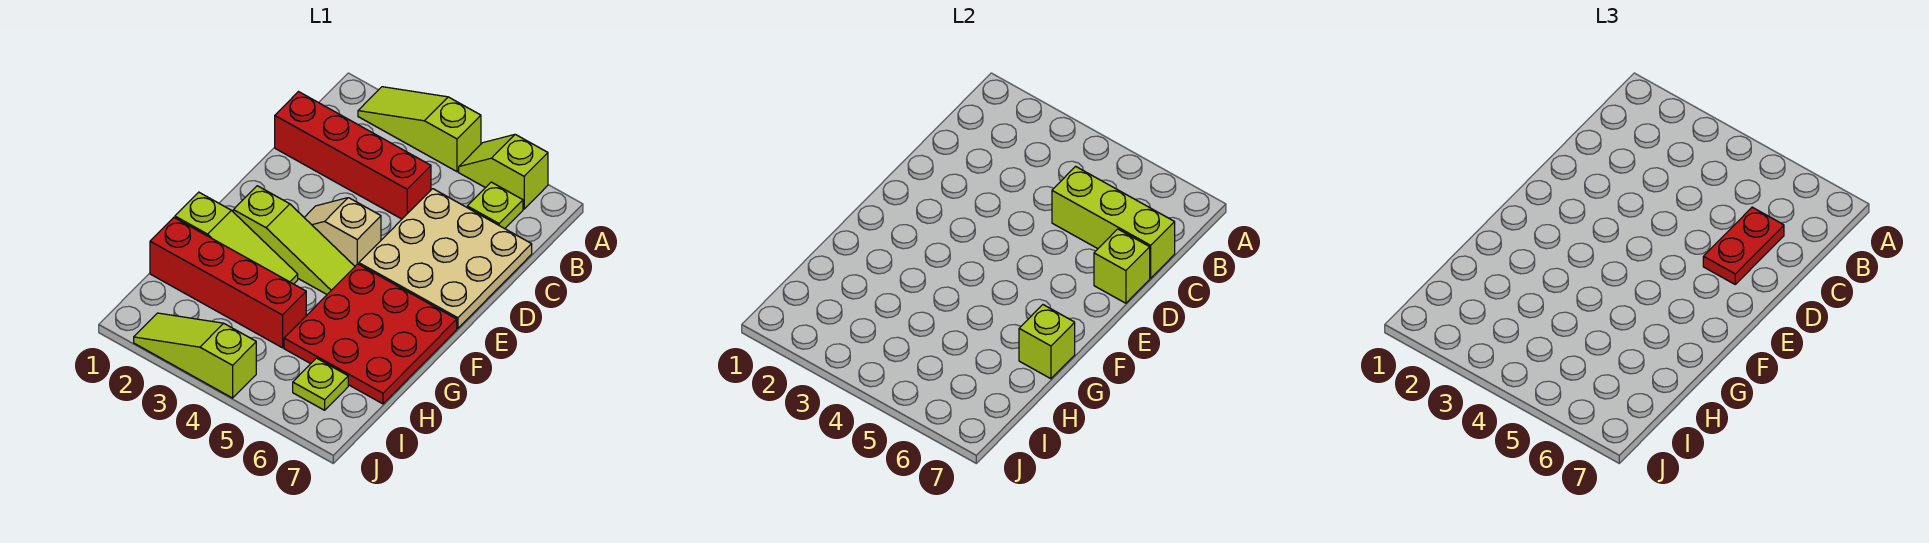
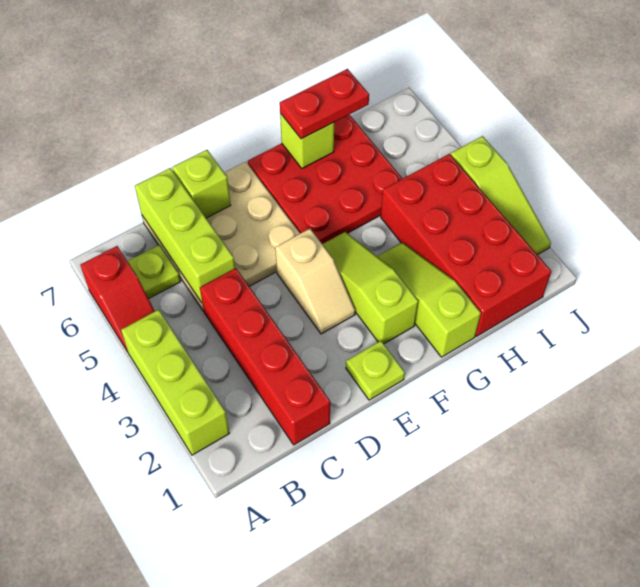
lime 1x3 slope [358,87,481,172] -> lime 1x3 brick [121,310,229,455]
lime 1x2 slope [459,134,548,209] -> red 1x2 slope [80,246,155,352]
red 1x2 plate [1703,207,1784,284] -> red 1x2 plate moved to [280,69,369,139]
red 1x4 brick [150,218,306,348] -> red 2x4 brick [381,154,551,336]
lime 1x1 plate [293,358,348,410] -> lime 1x1 plate moved to [346,341,405,400]

